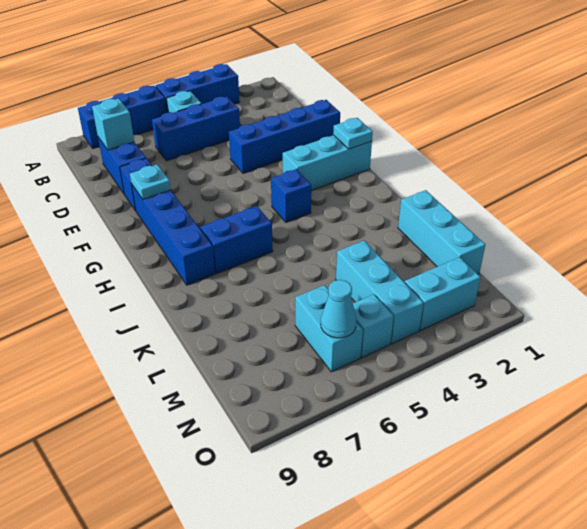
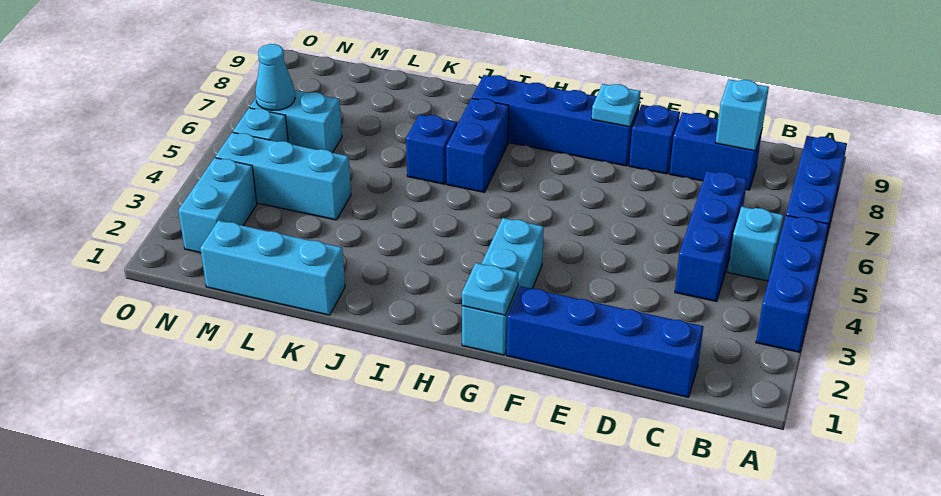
blue 1x4 brick [229,100,340,173] -> blue 1x4 brick turned to [507,286,703,397]
blue 1x1 brick [271,169,311,222] -> blue 1x1 brick moved to [406,114,457,184]

